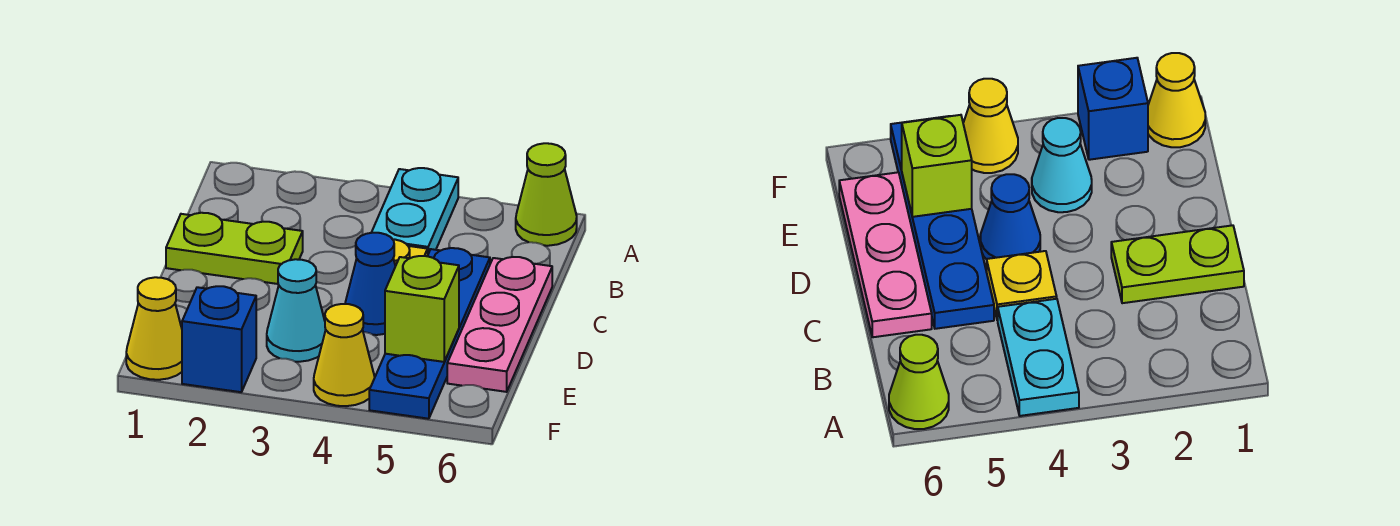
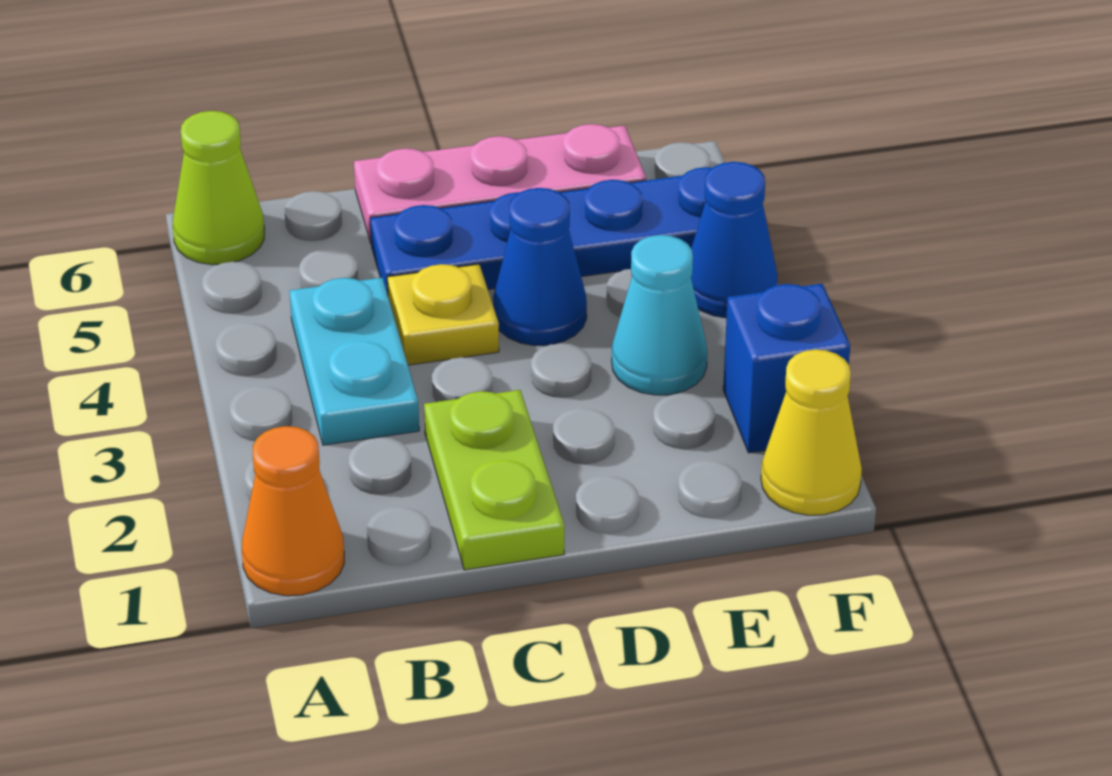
none -> orange 1x1 cone [242,426,344,596]
cyan 1x2 plate [371,168,458,253] -> cyan 1x2 plate turned to [290,278,419,445]
lime 1x1 brick [385,256,459,362] -> none
yellow 1x1 cone [314,304,375,406] -> blue 1x1 cone [691,162,778,318]

